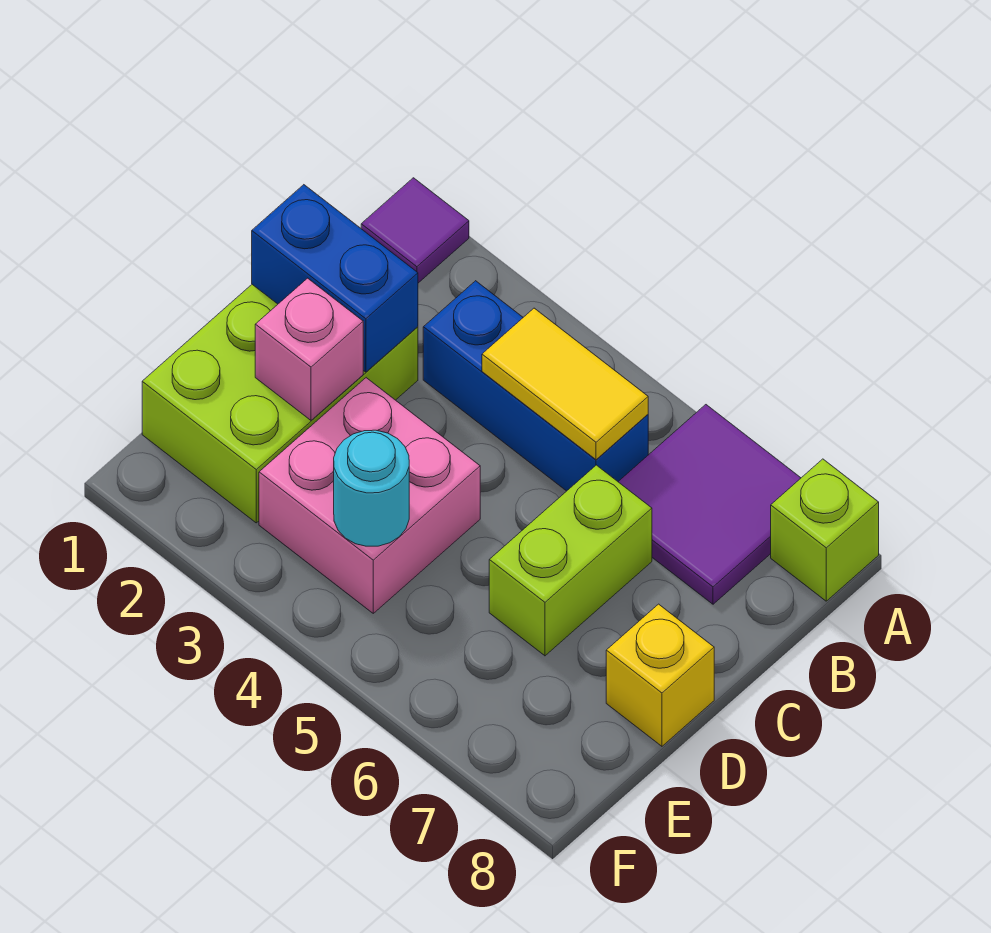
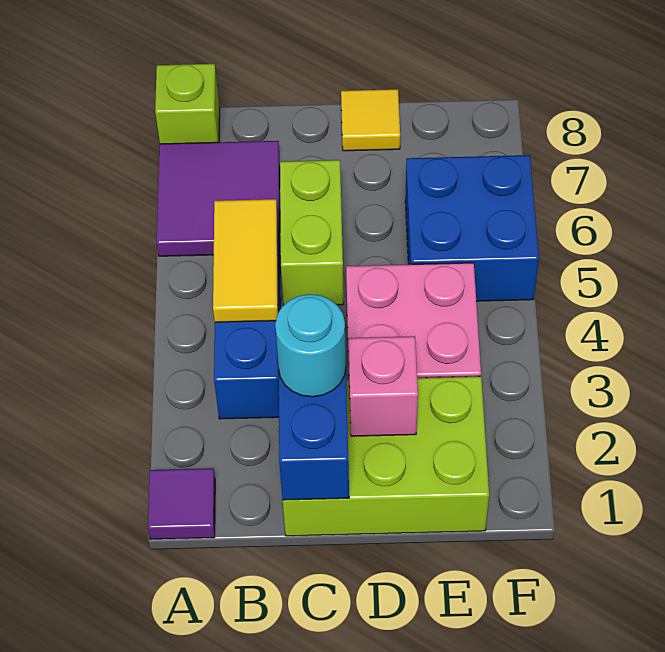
lime 1x2 brick [489,465,652,656] -> lime 1x2 brick turned to [280,160,344,305]
yellow 1x1 brick [606,604,714,746] -> yellow 1x1 tile [341,89,400,151]
cyan 1x1 round brick [334,430,409,546] -> cyan 1x1 round brick moved to [275,294,346,397]
none -> blue 2x2 brick [405,155,539,301]

